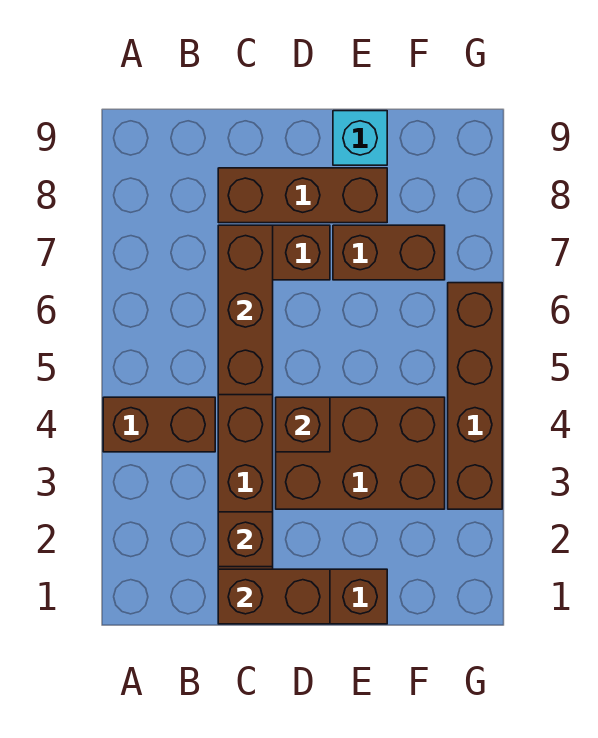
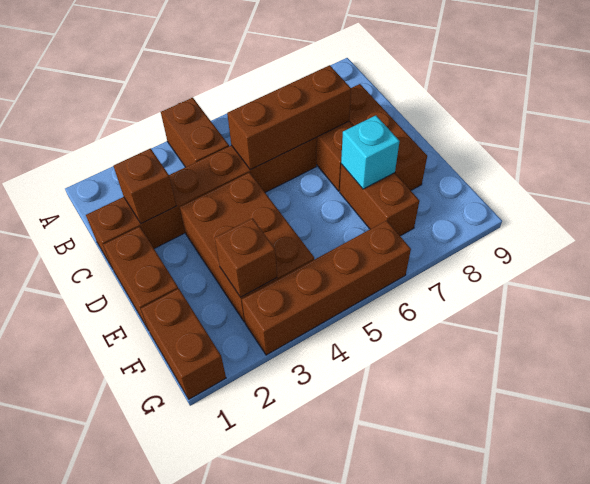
brown 1x2 brick [218,569,330,624] -> brown 1x2 brick moved to [141,288,226,399]
brown 1x1 brick [276,397,330,452] -> brown 1x1 brick moved to [215,218,277,297]
cyan 1x1 brick [333,111,387,165] -> cyan 1x1 brick moved to [341,115,400,189]

